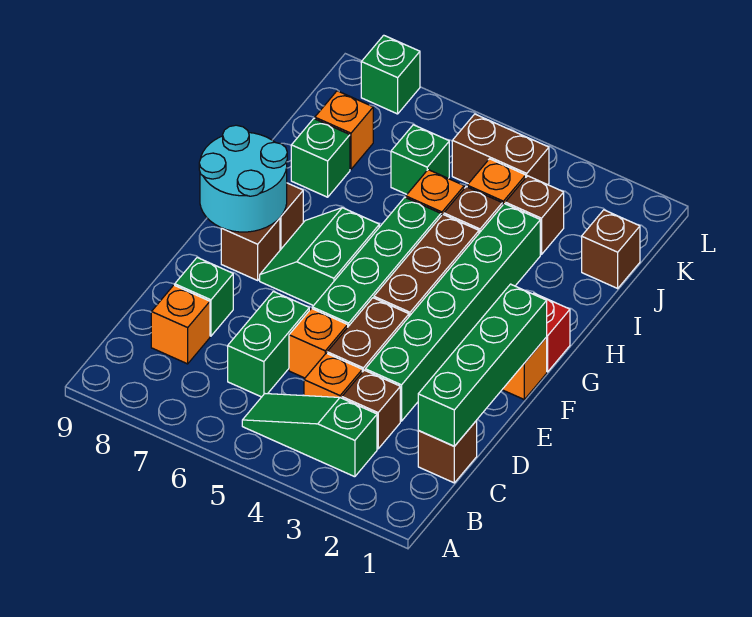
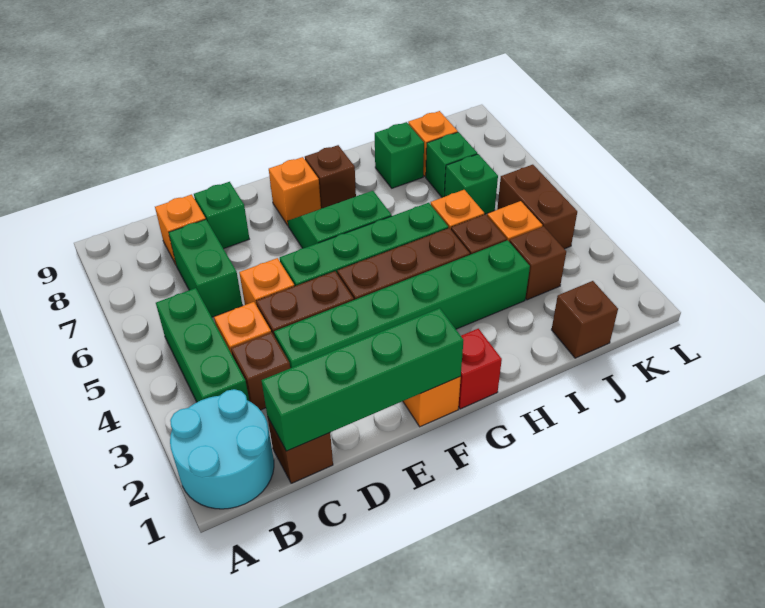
green 1x3 slope [242,394,377,477] -> green 1x3 brick [156,288,249,402]
green 1x2 brick [228,291,309,397] -> green 1x2 brick turned to [169,219,242,317]
brown 1x1 brick [221,218,280,280] -> orange 1x1 brick [269,157,321,225]
cyan 2x2 round brick [199,125,287,232] -> cyan 2x2 round brick moved to [170,389,274,509]
green 1x1 brick [361,35,420,114] -> green 1x1 brick moved to [426,132,477,198]

